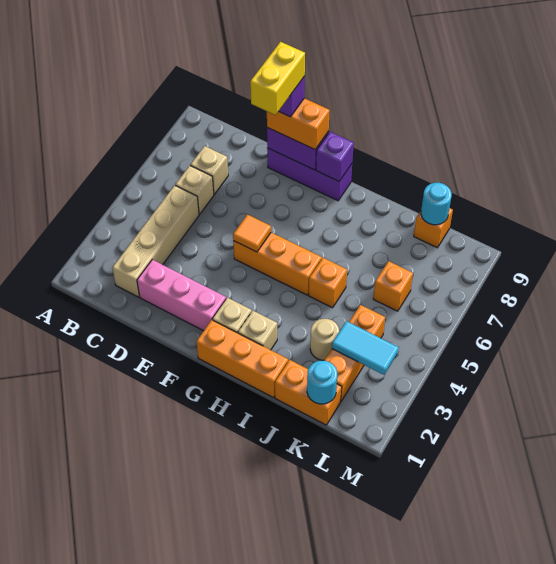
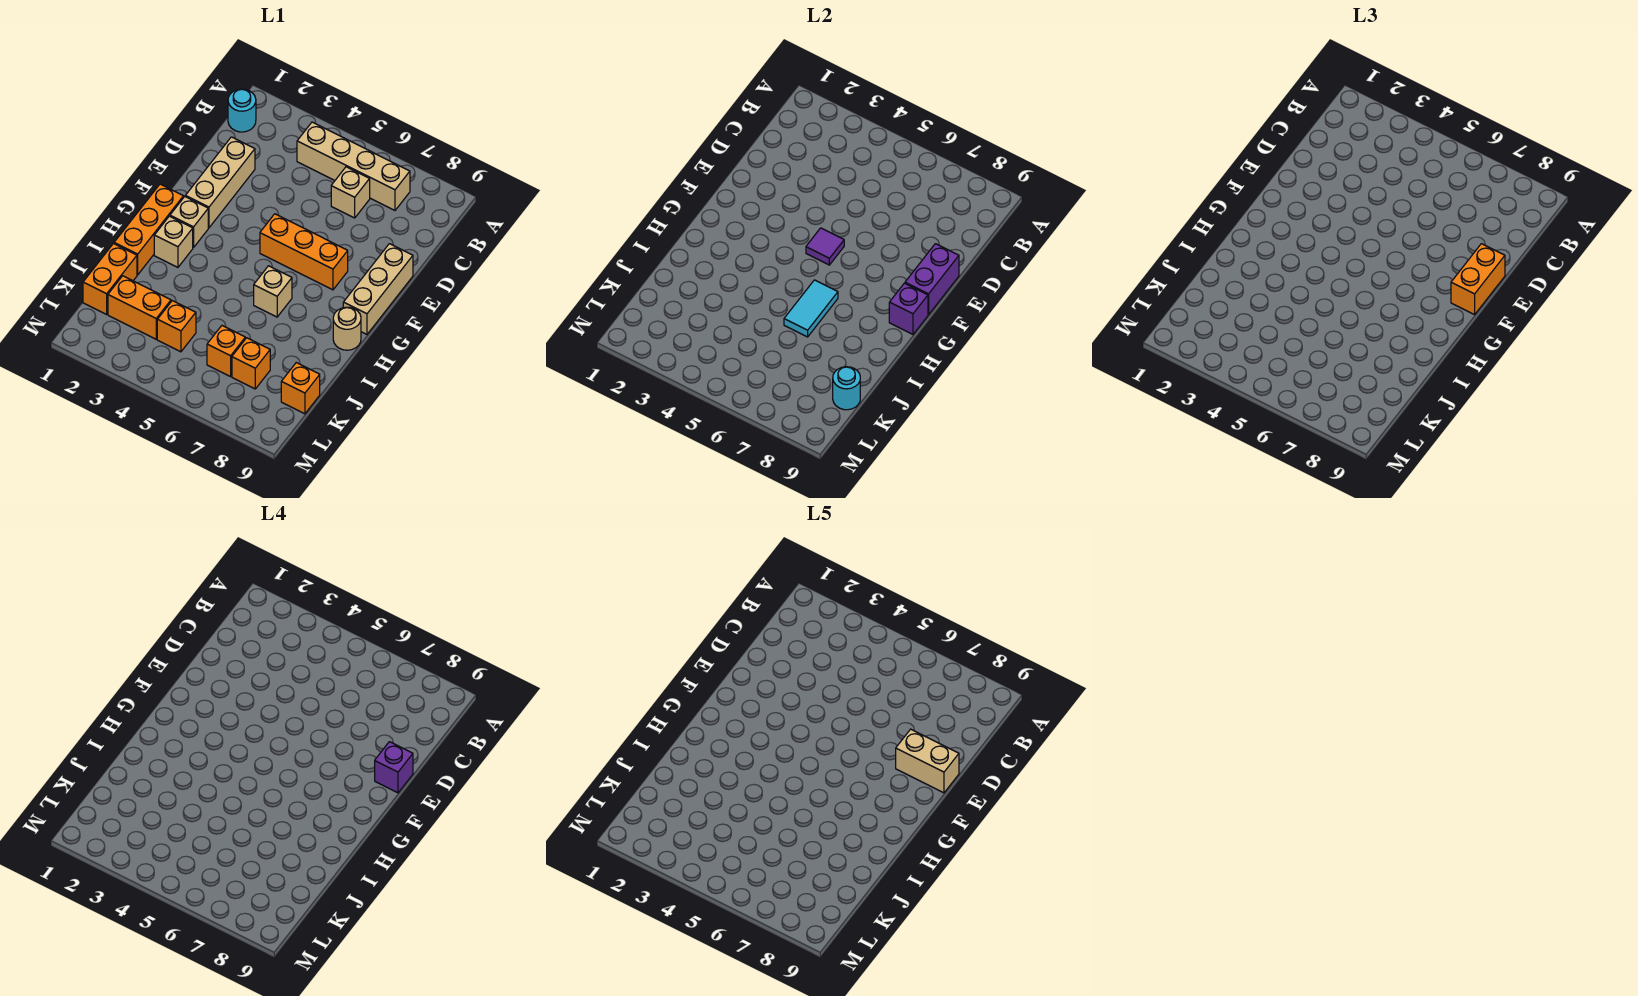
tan 1x4 brick [112,185,199,297] -> tan 1x4 brick moved to [297,122,410,210]
tan 1x1 brick [190,146,228,194] -> tan 1x1 brick moved to [254,266,292,317]
pink 1x3 brick [137,260,226,331] -> tan 1x3 brick [185,137,255,228]
yellow 1x2 brick [250,42,305,115] -> tan 1x2 brick [896,729,959,793]
purple 1x3 brick [267,148,352,201] -> tan 1x3 brick [343,244,413,334]
orange 1x3 brick [233,232,322,295] -> orange 1x3 brick turned to [260,214,348,290]
orange 1x1 tile [233,214,271,252] -> purple 1x1 tile [806,228,844,265]
orange 1x1 brick [309,258,347,308] -> orange 1x1 brick moved to [232,338,270,389]
tan 1x1 round brick [310,319,339,360] -> tan 1x1 round brick moved to [333,307,361,350]
cyan 1x1 round brick [307,361,337,404] -> cyan 1x1 round brick moved to [228,89,256,132]
cyan 1x2 tile [332,321,399,375] -> cyan 1x2 tile moved to [784,280,838,337]

